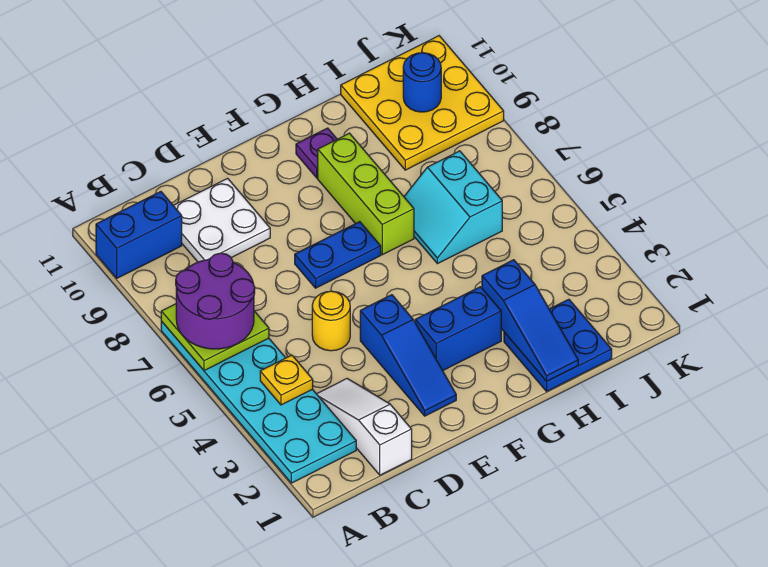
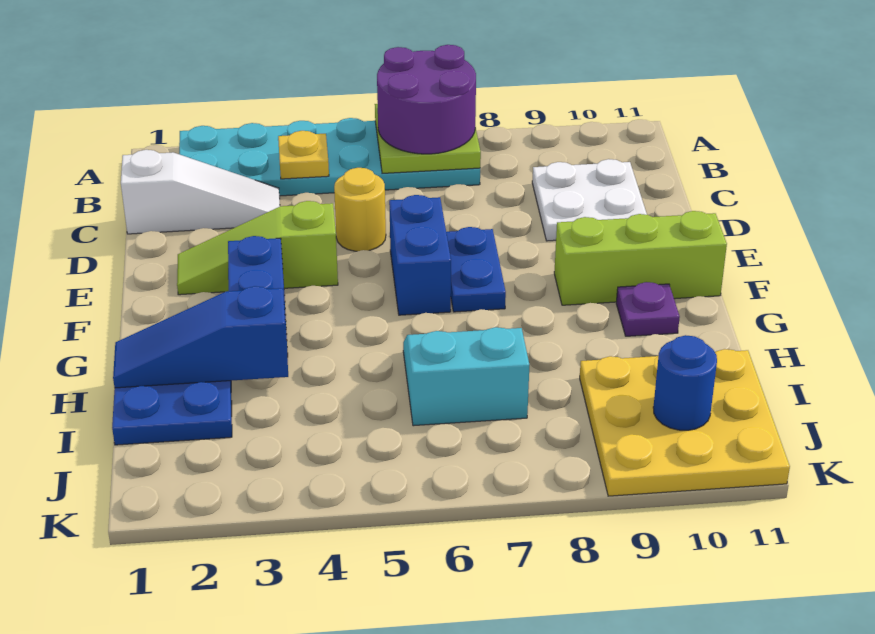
blue 1x2 brick [96,192,182,278] -> blue 1x2 brick moved to [389,195,451,315]
blue 1x3 slope [360,295,456,416] -> lime 1x3 slope [177,201,338,295]
lime 1x3 brick [318,133,414,255] -> lime 1x3 brick moved to [554,211,727,305]

